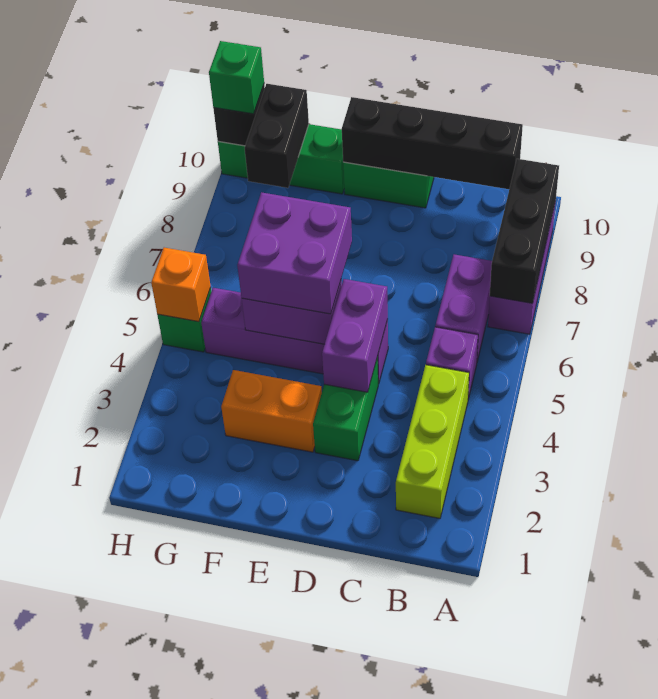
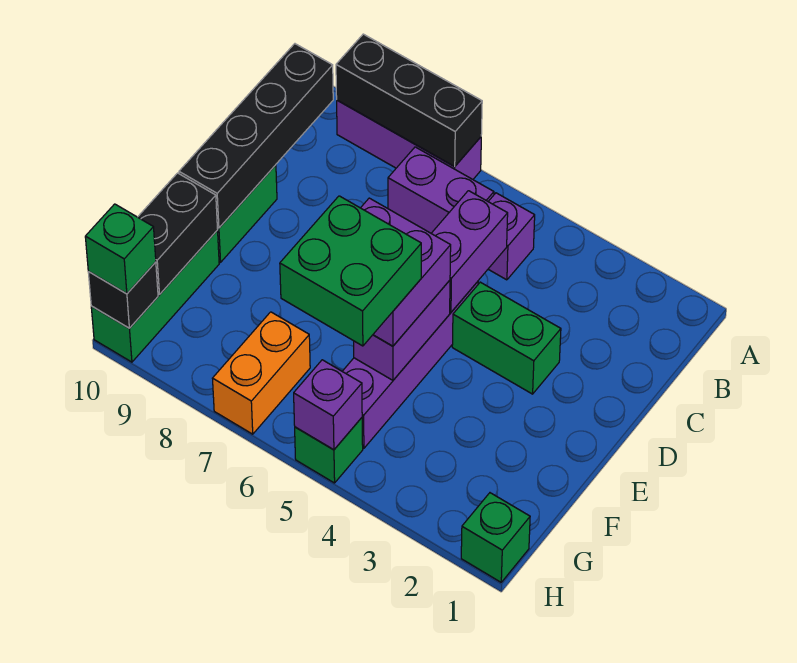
lime 1x3 brick [396,365,469,518] -> none
purple 1x2 brick [322,279,388,392] -> purple 1x2 brick turned to [431,191,508,312]
orange 1x2 brick [221,370,322,452] -> orange 1x2 brick moved to [212,312,310,434]
none -> green 2x2 brick [280,196,421,346]
black 1x2 brick [245,84,309,188] -> black 1x2 brick turned to [138,173,218,295]
none -> green 1x1 brick [461,493,530,582]
orange 1x1 brick [151,248,211,322] -> purple 1x1 brick [294,360,362,450]

